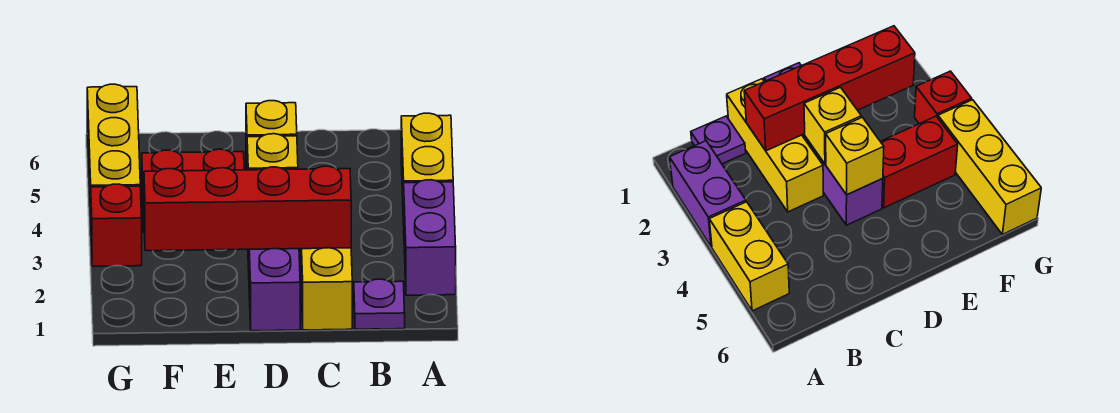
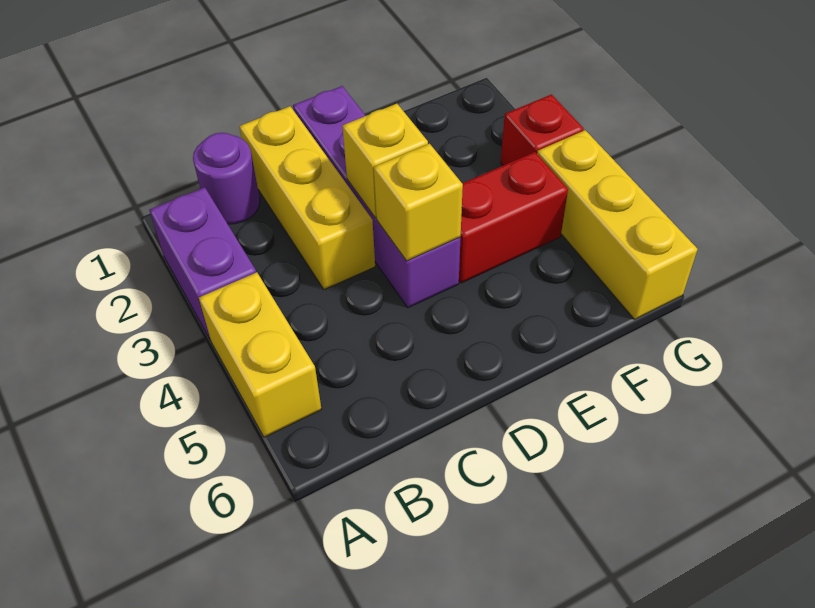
purple 1x1 plate [354,279,405,329] -> purple 1x1 round brick [193,133,260,224]
red 1x4 brick [144,166,351,251] -> none

